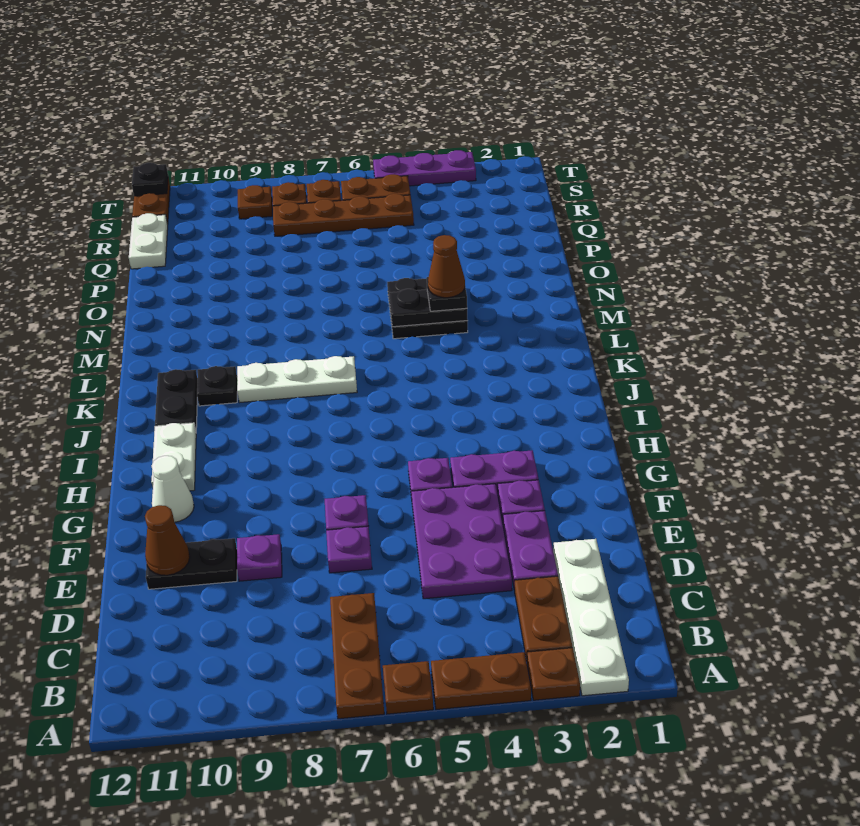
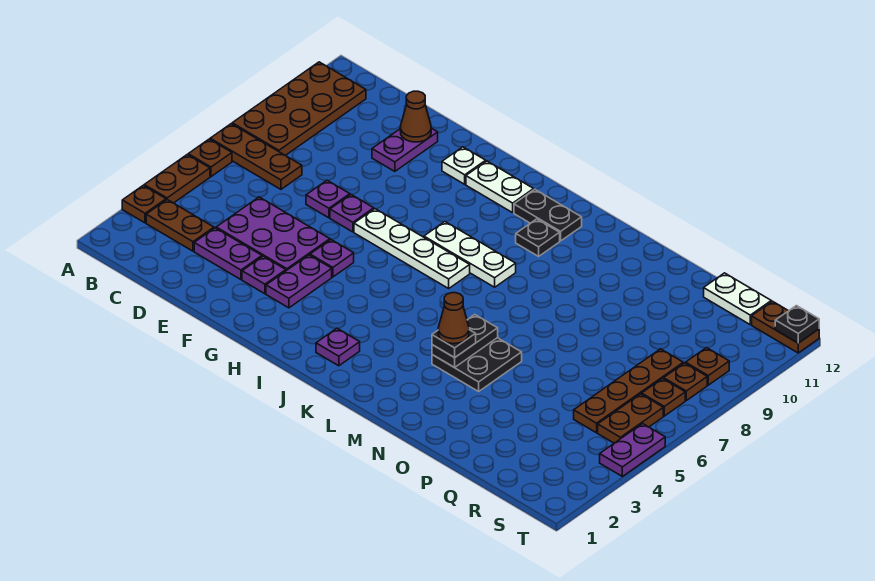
white 1x4 plate [553,539,629,696] -> white 1x4 plate moved to [354,209,470,288]
none -> brown 2x4 plate [232,62,366,156]
purple 1x1 plate [237,534,282,581] -> purple 1x1 plate moved to [316,328,360,366]
black 1x2 plate [146,538,237,589] -> purple 1x2 plate [372,128,438,171]
white 1x1 cone [152,456,194,522] -> white 1x1 plate [442,147,486,184]
white 1x3 plate [237,356,357,403] -> white 1x3 plate turned to [424,222,516,287]
purple 1x3 plate [373,150,476,186] -> purple 1x2 plate [600,424,665,476]

